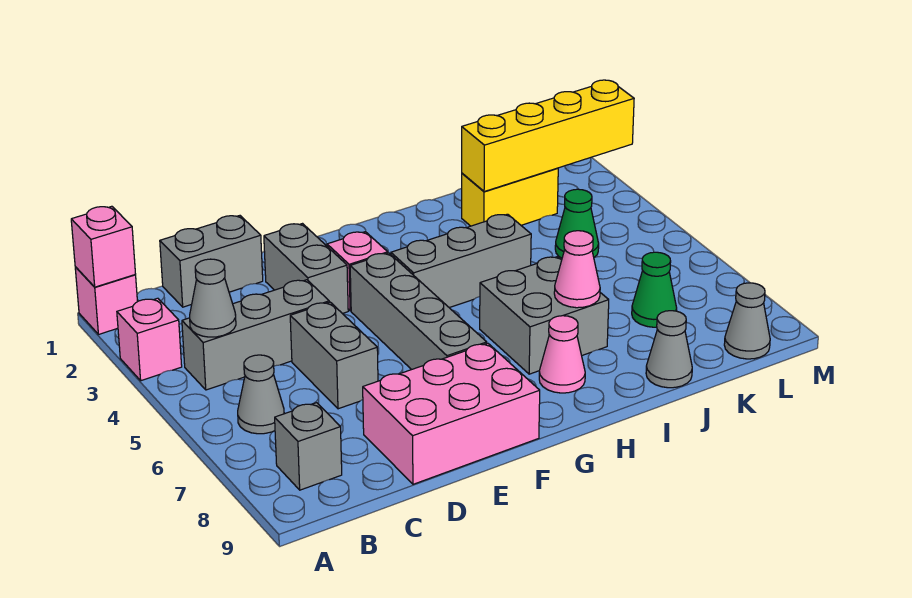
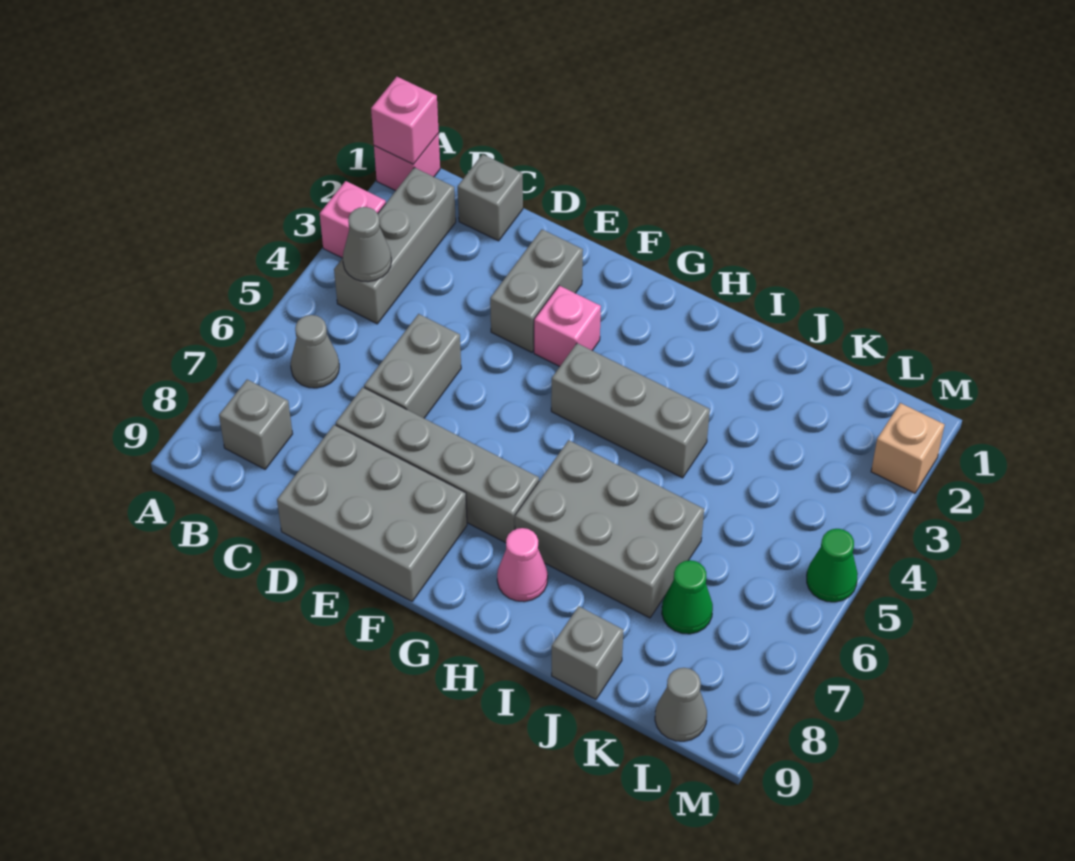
grey 1x3 brick [182,280,329,390] -> grey 1x3 brick turned to [334,168,456,324]
grey 1x2 brick [160,216,263,307] -> grey 1x1 brick [458,154,523,241]
pink 2x3 brick [363,343,540,484] -> grey 2x3 brick [277,425,467,601]
grey 1x4 brick [350,253,487,370] -> grey 1x4 brick turned to [336,387,539,543]
grey 2x2 brick [480,257,609,374] -> grey 2x3 brick [515,440,704,618]
pink 1x1 cone [554,231,600,308] -> none
yellow 1x2 brick [462,168,558,226] -> none
yellow 1x4 brick [462,80,634,192] -> none
grey 1x1 cone [646,311,692,388] -> grey 1x1 brick [552,606,623,700]
green 1x1 cone [555,189,599,258] -> green 1x1 cone moved to [807,529,858,602]
none -> tan 1x1 brick [871,403,945,493]

